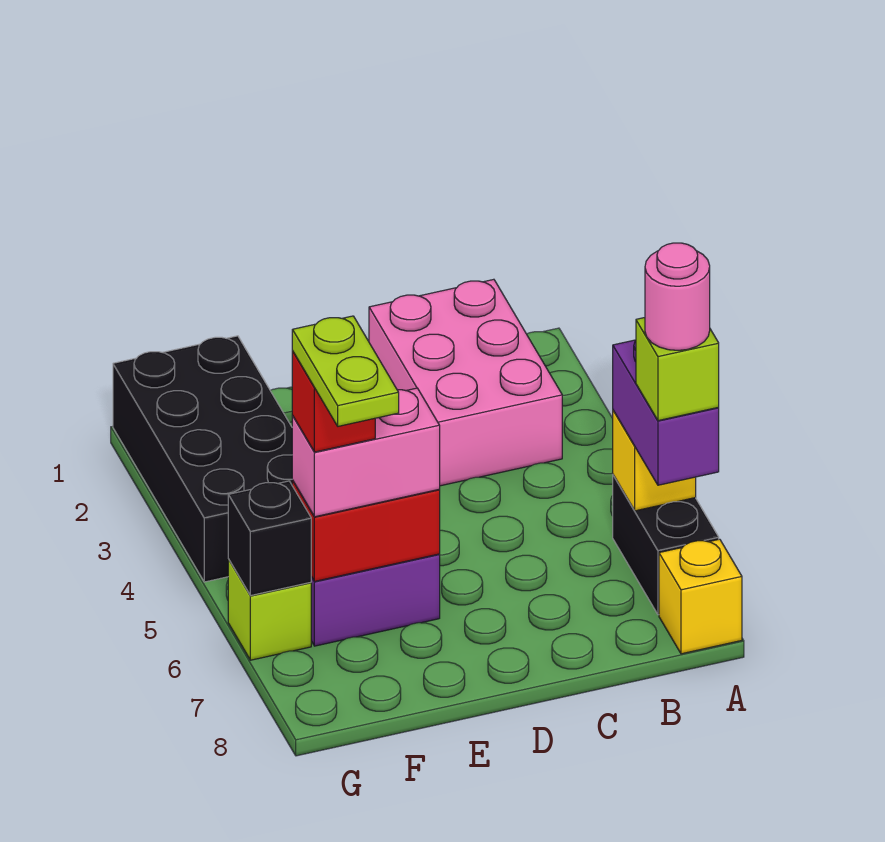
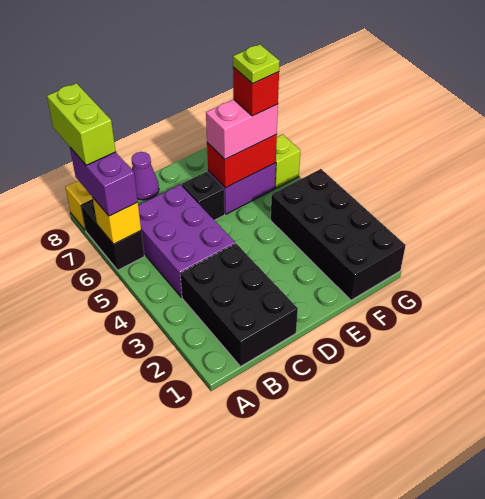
lime 1x1 brick [636,318,719,421] -> lime 1x2 brick [47,83,116,165]
pink 1x1 round brick [645,243,710,350] -> none
pink 2x3 brick [369,279,562,486] -> black 2x3 brick [180,243,298,367]
none -> purple 2x3 brick [138,185,235,297]
none -> purple 1x1 cone [132,152,159,200]
lime 1x2 plate [292,316,399,426] -> lime 1x1 plate [233,44,280,84]
black 1x1 brick [228,481,311,596] -> black 1x1 brick moved to [182,172,225,220]

